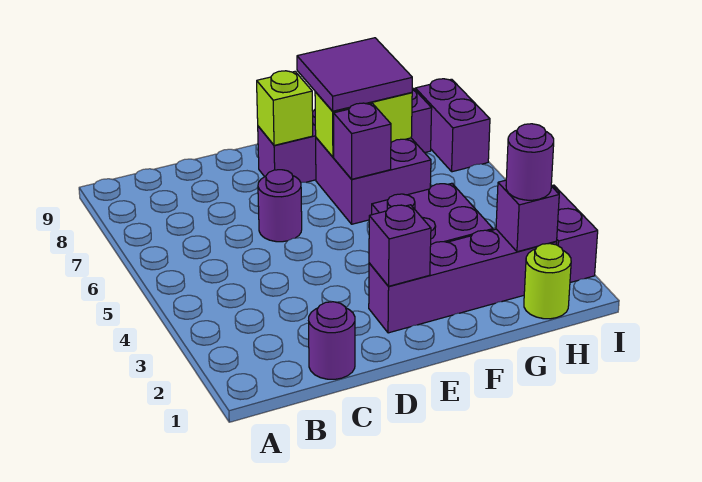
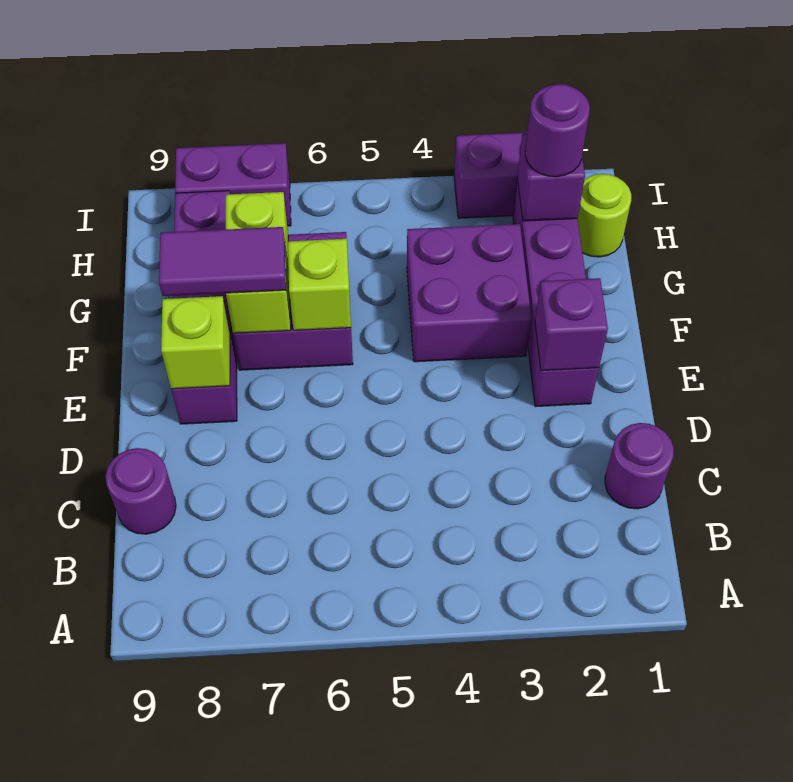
purple 1x1 round brick [258,170,302,242] -> purple 1x1 round brick moved to [105,448,176,534]
purple 1x1 brick [334,103,391,179] -> lime 1x1 brick [288,239,351,330]
purple 2x2 tile [297,38,412,111] -> purple 1x2 tile [159,227,286,296]

